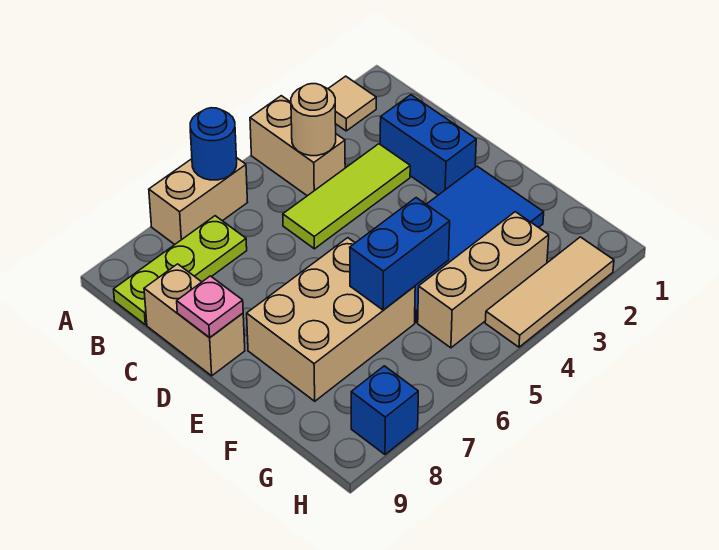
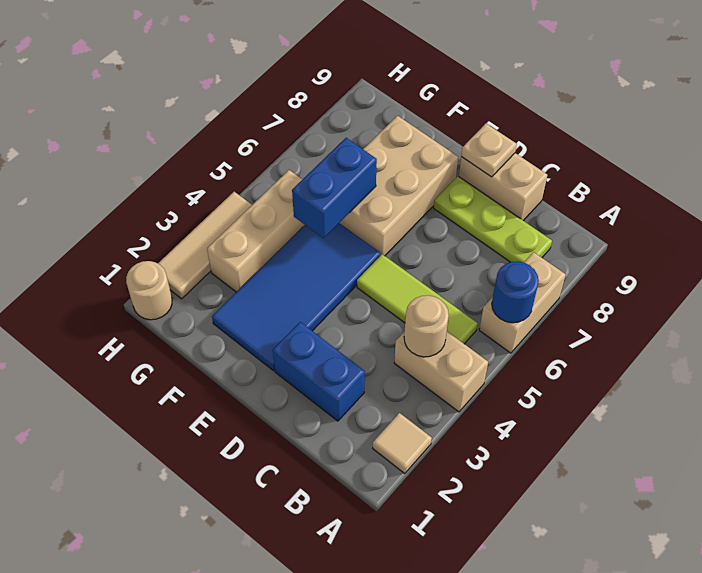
lime 1x3 plate [114,216,247,325] -> lime 1x3 plate turned to [434,176,552,262]
lime 1x3 tile [283,144,410,249] -> lime 1x3 tile turned to [357,254,478,344]
pink 1x1 plate [177,276,243,338] -> tan 1x1 plate [461,124,517,177]
none -> tan 1x1 round brick [126,261,172,320]
blue 1x1 brick [351,366,418,455] -> none

